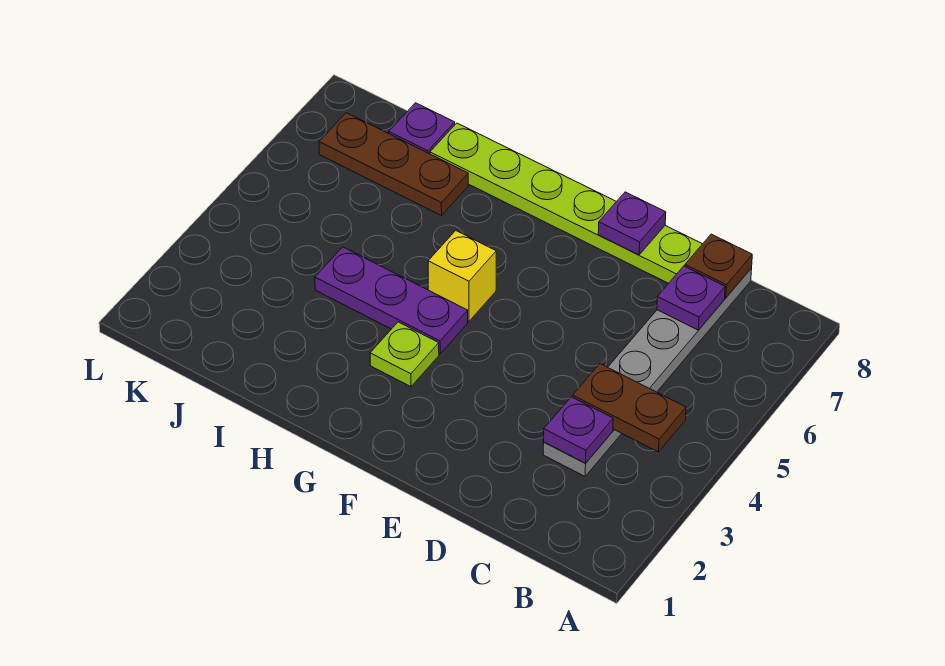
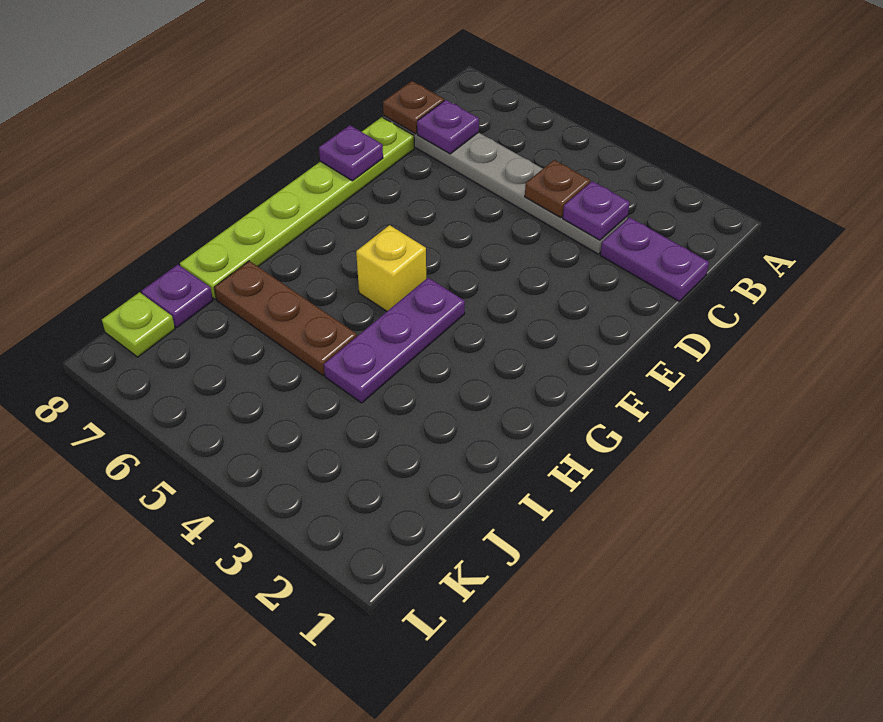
brown 1x2 plate [573,364,686,452] -> brown 1x1 plate [525,160,590,218]
none -> purple 1x2 plate [600,217,709,301]
lime 1x1 plate [370,322,439,387] -> lime 1x1 plate moved to [102,292,175,357]
brown 1x3 plate [319,113,468,216] -> brown 1x3 plate turned to [214,261,357,376]

